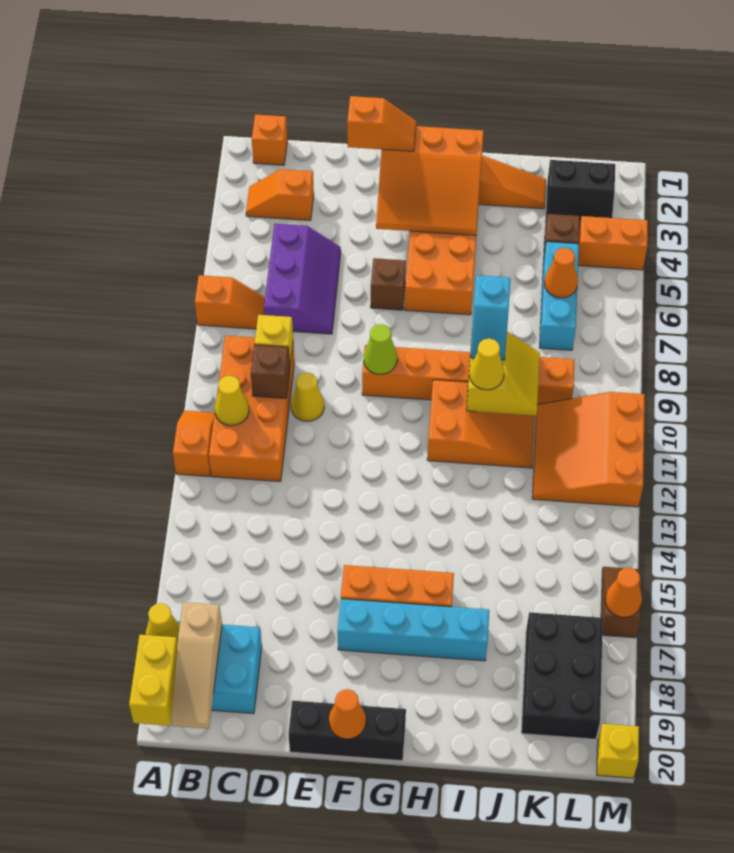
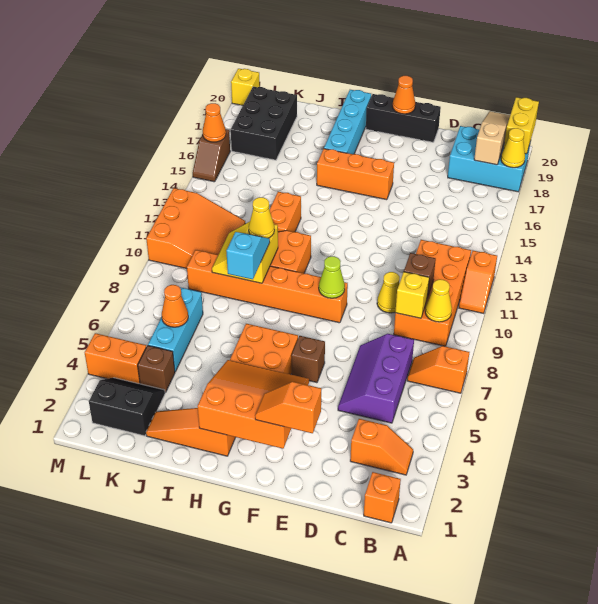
yellow 1x1 cone [215,375,249,426] -> yellow 1x1 cone moved to [425,279,452,322]
cyan 1x4 brick [338,599,489,661] -> cyan 1x4 brick turned to [324,90,371,154]
none -> orange 1x2 brick [269,192,301,232]

